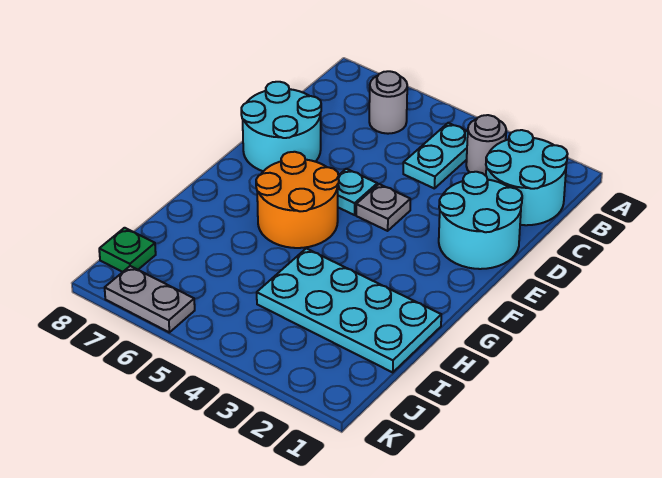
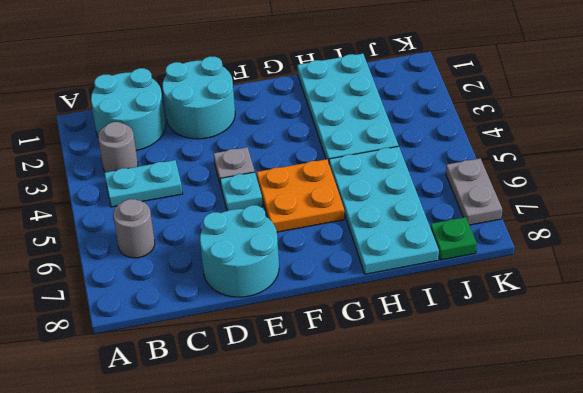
orange 2x2 round brick [256,152,339,248] -> orange 2x2 plate [257,159,344,232]
none -> cyan 2x4 plate [329,146,439,274]

